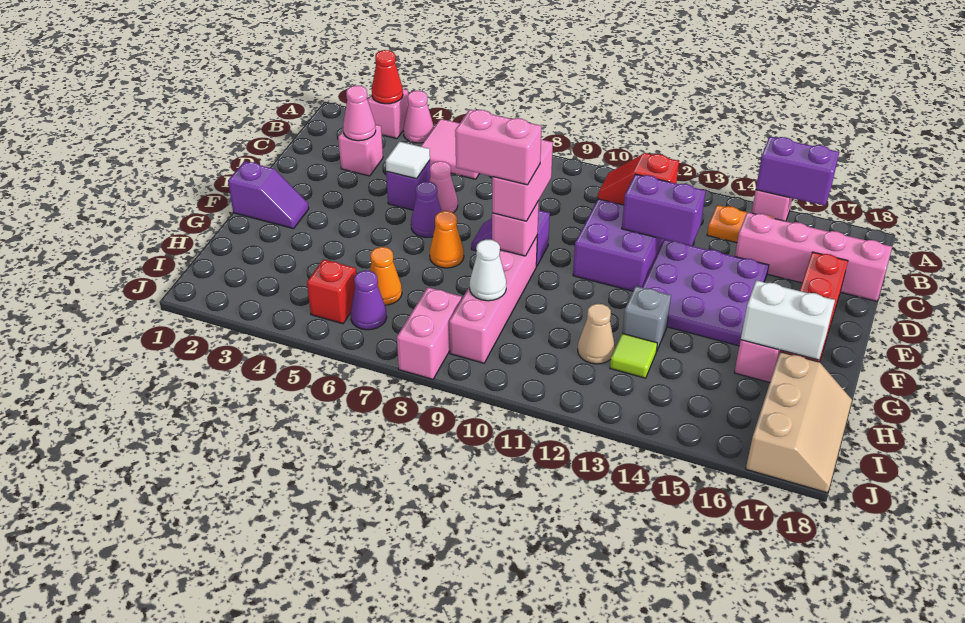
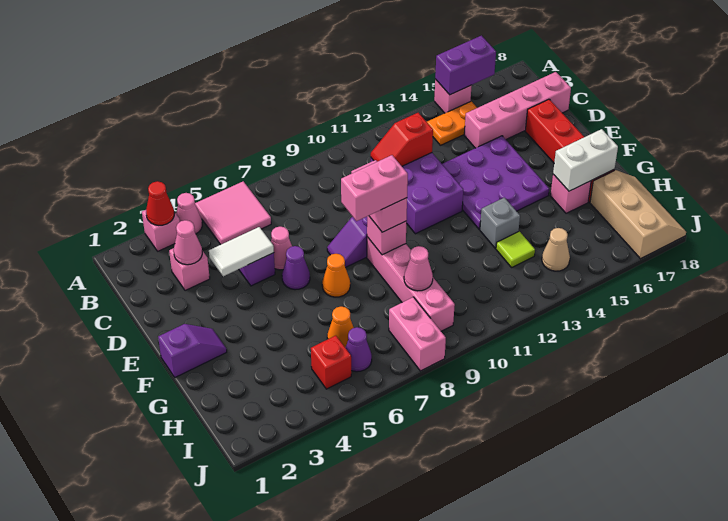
white 1x1 tile [385,142,430,179] -> white 1x2 tile [209,227,274,276]
purple 1x2 brick [622,174,706,246] -> none
white 1x1 cone [470,239,506,301] -> pink 1x1 cone [404,246,433,291]
tan 1x1 cone [578,304,615,364] -> tan 1x1 cone moved to [542,228,570,271]

